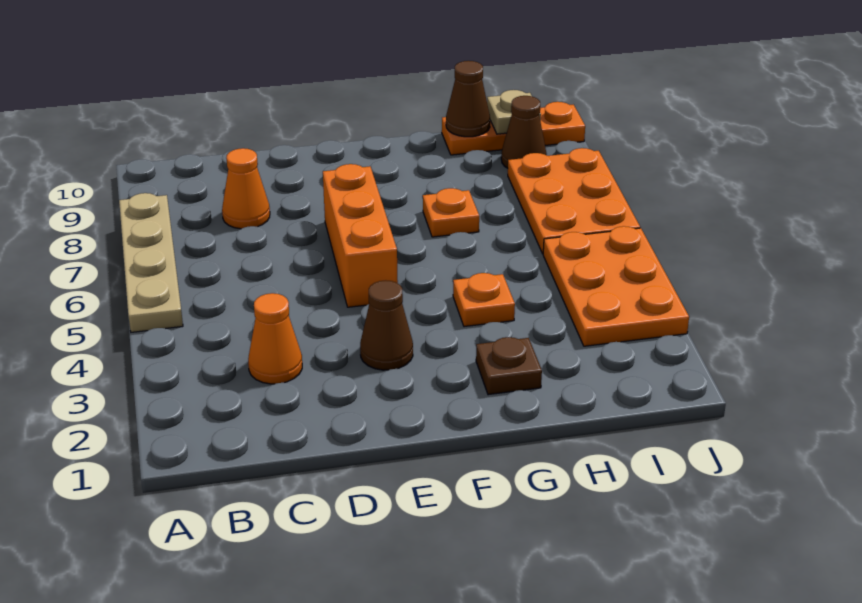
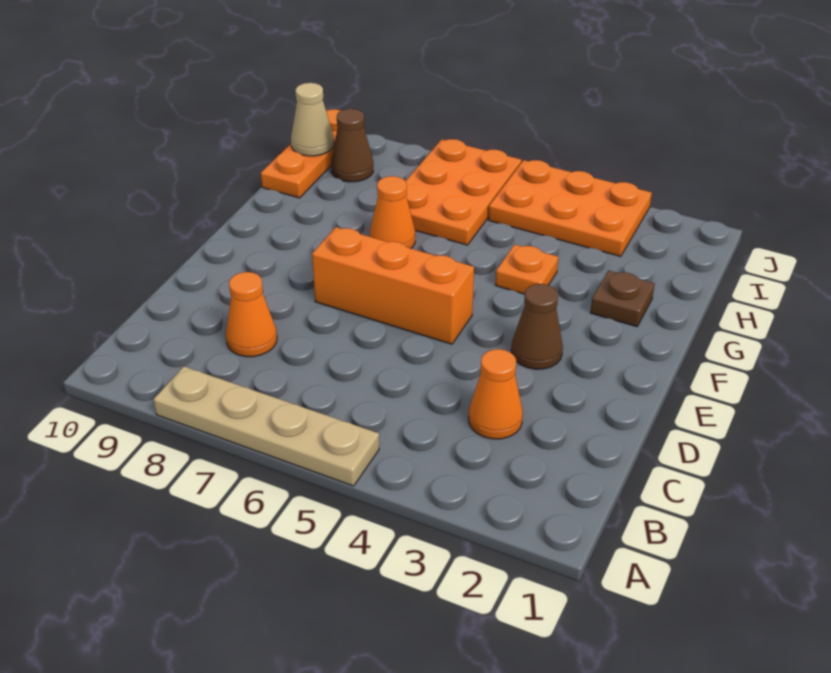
orange 1x1 plate [423,188,479,237] -> orange 1x1 cone [370,176,415,248]
brown 1x1 cone [446,61,490,137] -> none
orange 2x3 plate [508,148,640,254] -> orange 2x3 plate turned to [406,139,522,245]
tan 1x1 plate [487,90,541,134] -> tan 1x1 cone [291,83,334,156]

